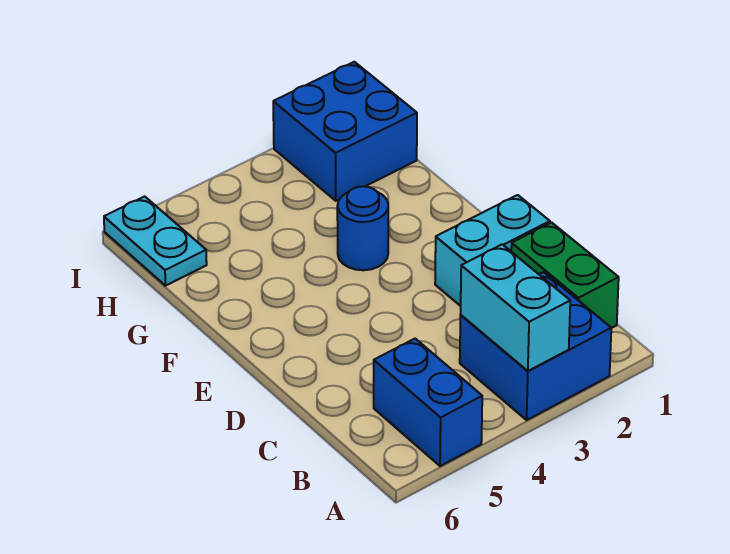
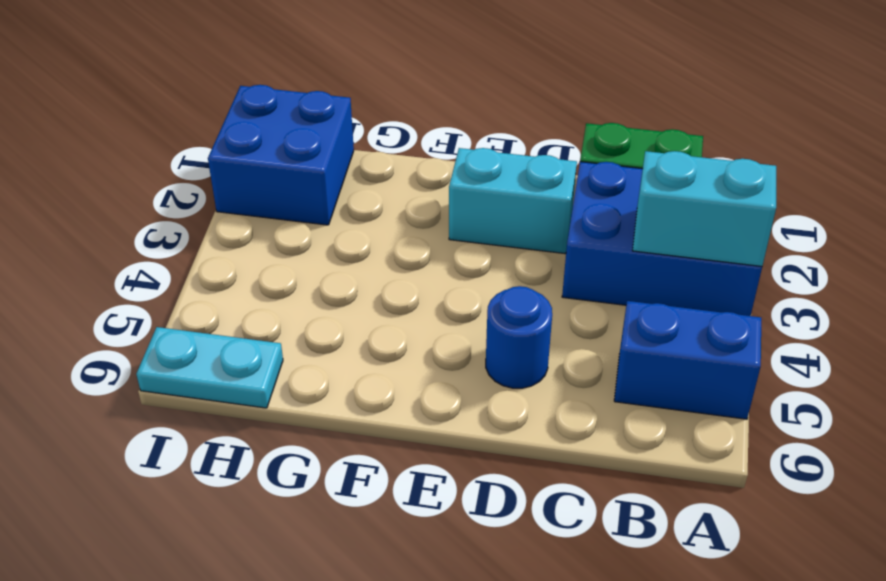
blue 2x2 brick [460,272,611,420] -> blue 2x3 brick [562,162,762,316]
cyan 1x2 brick [435,195,550,306] -> cyan 1x2 brick turned to [449,148,577,254]
blue 1x1 round brick [337,186,388,270] -> blue 1x1 round brick moved to [486,286,552,388]

